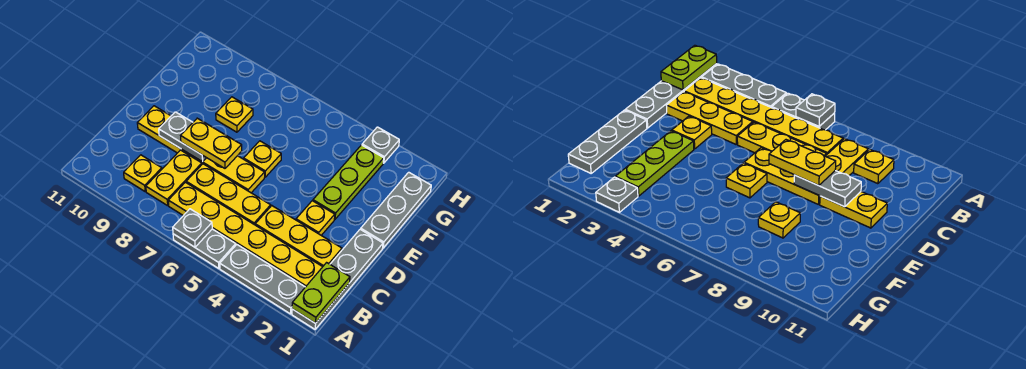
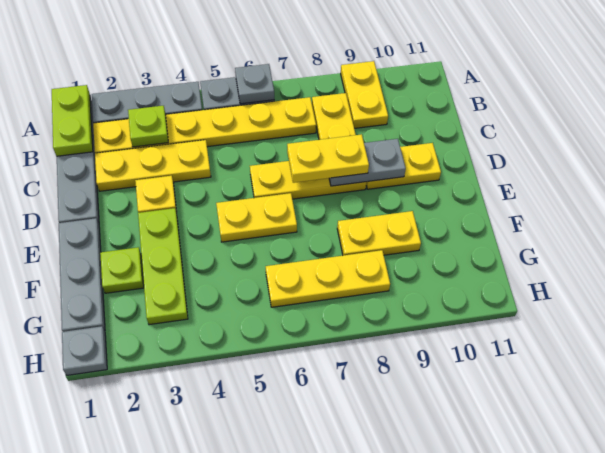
none -> lime 1x1 plate [128,106,168,147]
yellow 1x1 plate [124,155,162,191] -> yellow 1x2 plate [341,61,388,128]
yellow 1x3 plate [186,164,271,225] -> yellow 1x3 plate moved to [266,250,390,307]
yellow 1x1 plate [244,141,281,177] -> yellow 1x2 plate [216,193,297,242]
none -> lime 1x1 plate [100,247,144,293]
yellow 1x1 plate [216,97,253,132] -> yellow 1x2 plate [337,211,421,255]
grey 1x1 plate [362,127,399,163] -> grey 1x1 plate moved to [62,326,107,375]

